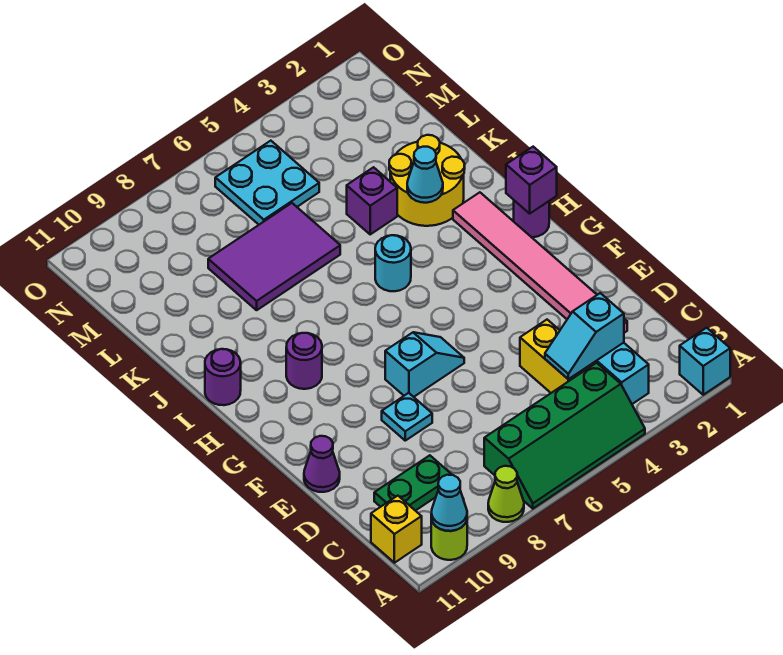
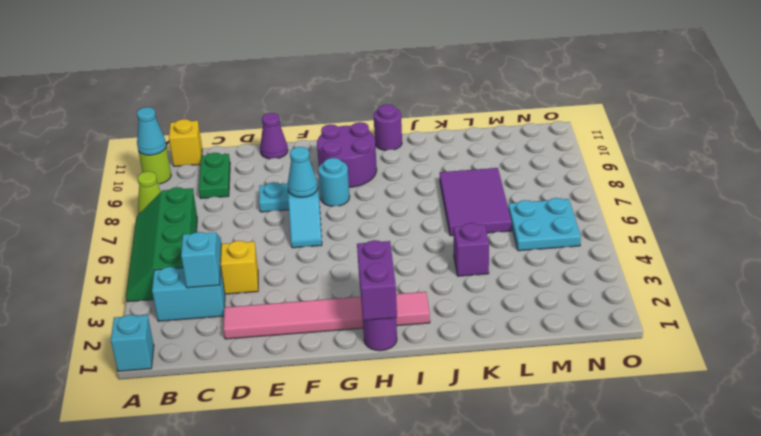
purple 1x1 brick [506,147,557,213] -> purple 1x2 brick [357,240,397,320]
purple 1x1 round brick [286,333,322,389] -> purple 2x2 round brick [317,122,377,187]
cyan 1x1 round brick [375,235,411,291] -> cyan 1x1 round brick moved to [318,158,350,206]
yellow 2x2 round brick [389,135,465,226] -> none
cyan 1x1 cone [407,147,443,203] -> cyan 1x1 cone moved to [288,147,318,197]

